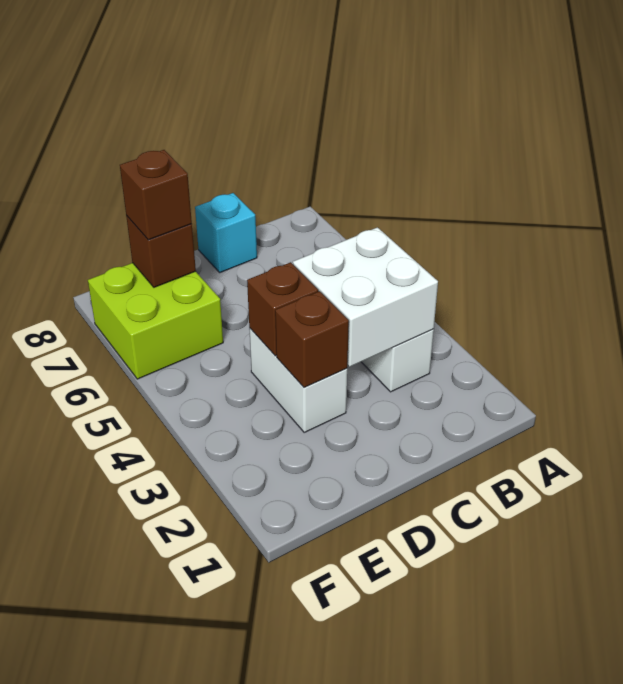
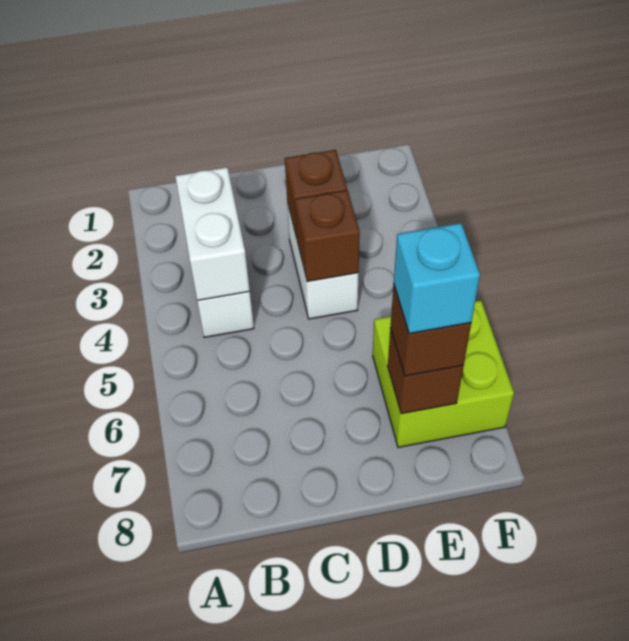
white 2x2 brick [293,227,438,367] -> white 1x2 brick [175,167,250,301]
cyan 1x1 brick [195,193,257,272] -> cyan 1x1 brick moved to [394,223,480,334]

